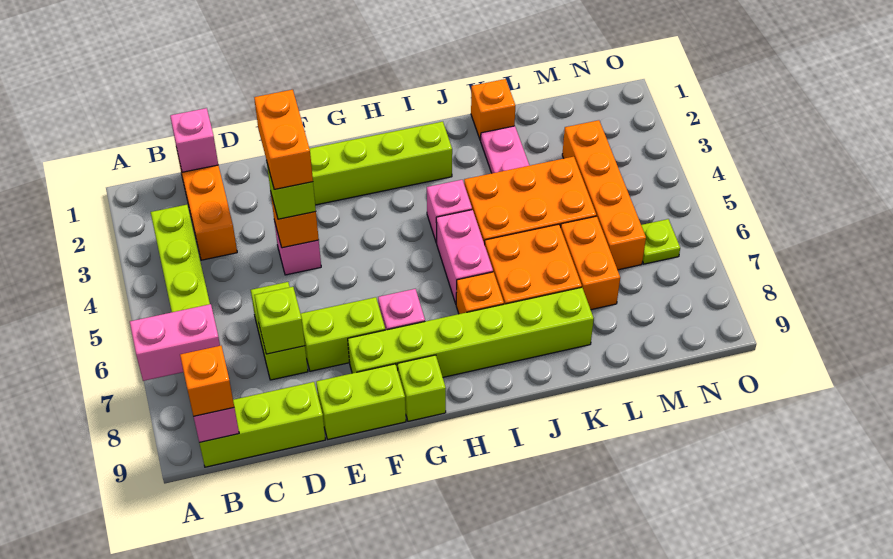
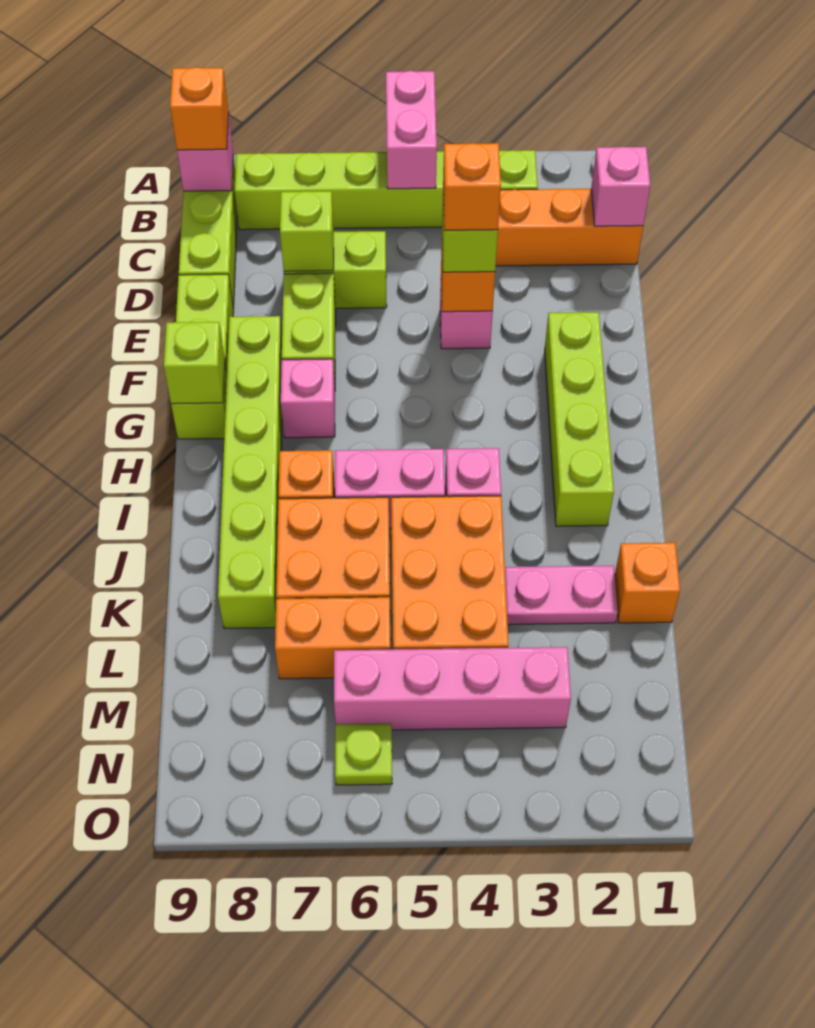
pink 1x2 brick [130,304,220,381] -> pink 1x2 brick moved to [386,71,437,189]
orange 1x2 brick [254,90,313,189] -> orange 1x1 brick [443,143,501,230]
none -> lime 1x1 brick [164,322,225,404]
orange 1x4 brick [562,120,646,270] -> pink 1x4 brick [334,647,571,730]

